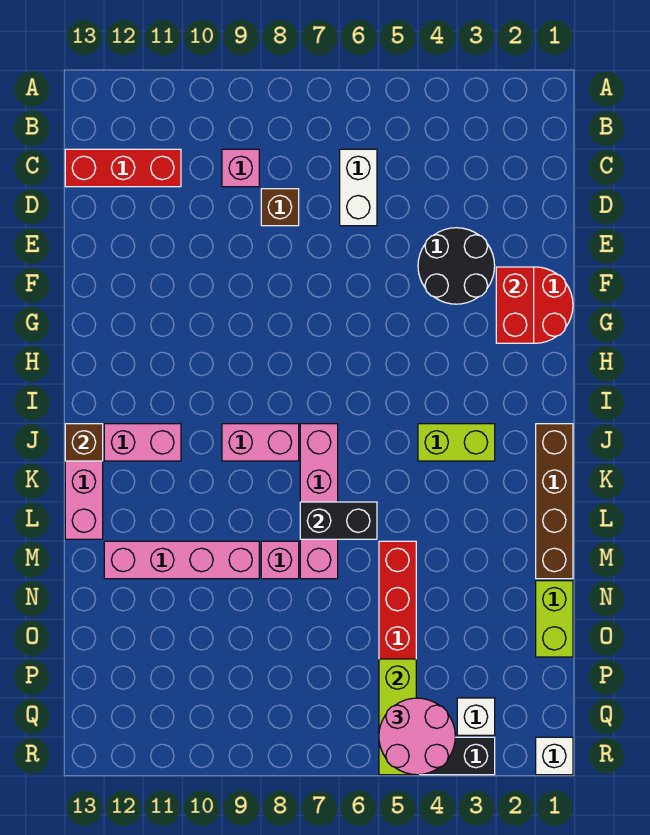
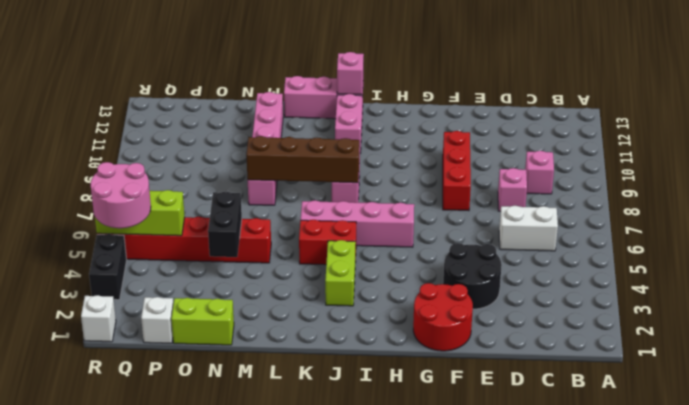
red 1x3 brick [65,149,181,187] -> red 1x3 brick moved to [443,131,471,211]
brown 1x1 brick [261,189,299,226] -> pink 1x1 brick [498,168,527,211]
red 1x2 brick [496,267,534,343] -> red 1x2 brick moved to [299,220,356,265]
brown 1x4 brick [536,424,573,579] -> brown 1x4 brick moved to [246,136,359,183]
pink 1x4 brick [300,424,338,579] -> pink 1x4 brick moved to [301,200,414,247]
brown 1x1 brick [65,424,103,461] -> pink 1x1 brick [337,52,364,95]
black 1x2 brick [300,502,377,539] -> black 1x2 brick moved to [208,192,242,257]
white 1x1 brick [457,698,495,735] -> white 1x1 brick moved to [141,297,173,343]

